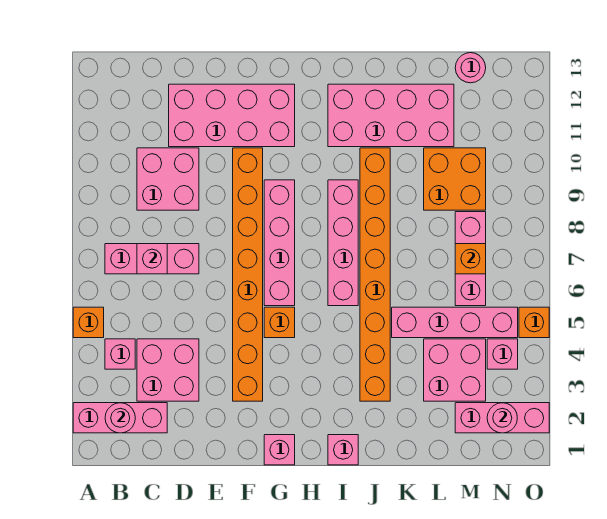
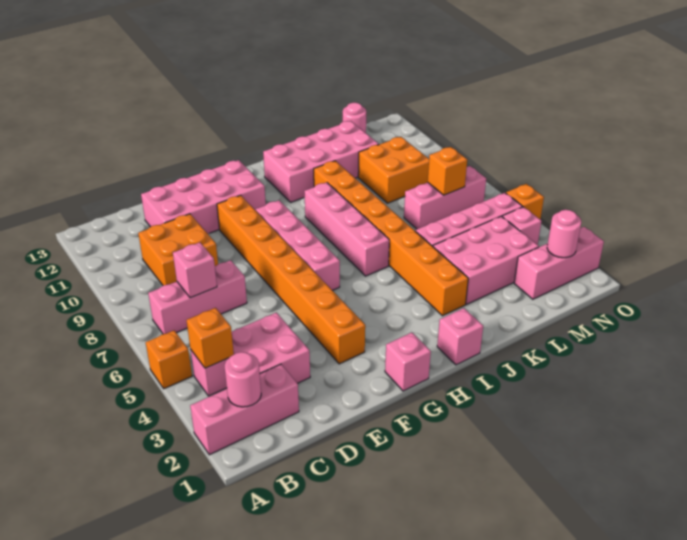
pink 2x2 brick [137,148,199,210] -> orange 2x2 brick [138,214,218,285]
orange 1x1 brick [264,307,295,338] -> orange 1x1 brick moved to [186,308,234,368]
pink 2x2 brick [424,339,486,401] -> pink 2x3 brick [433,216,539,304]
pink 1x3 brick [455,212,486,306] -> pink 1x3 brick turned to [404,166,486,229]

